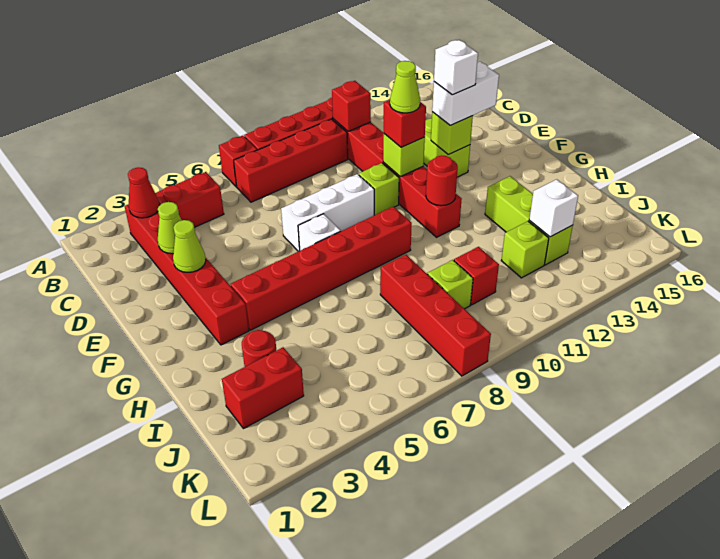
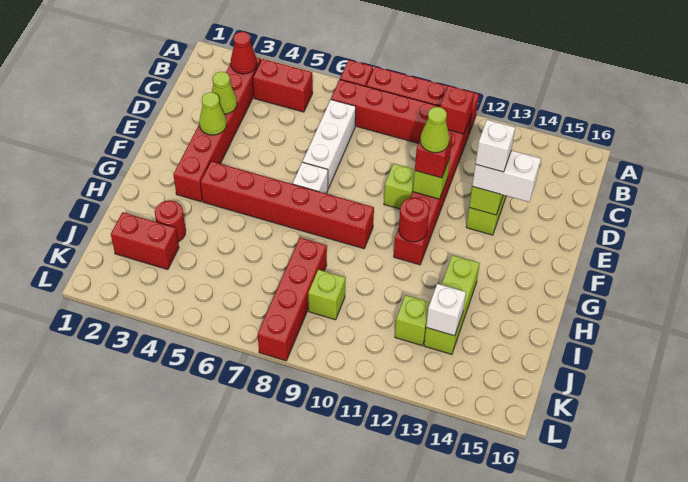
white 1x3 brick [281,174,374,251] -> white 1x3 brick turned to [303,100,356,189]
red 1x1 brick [454,247,499,305] -> none

